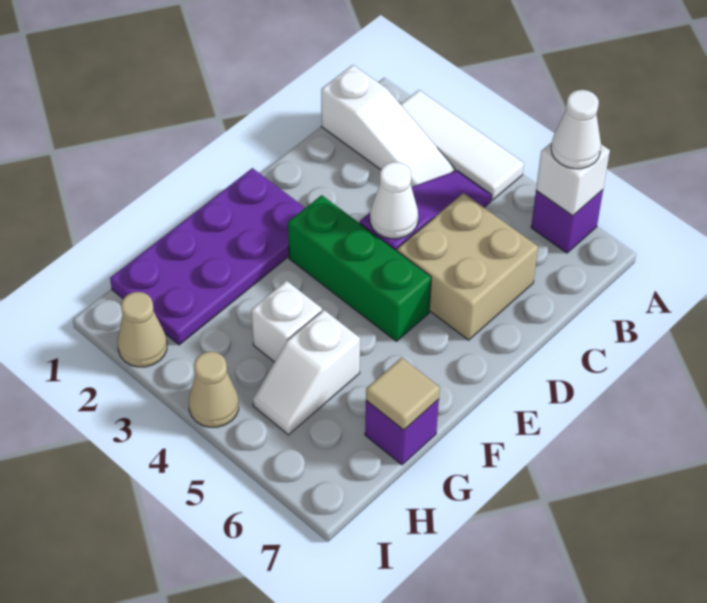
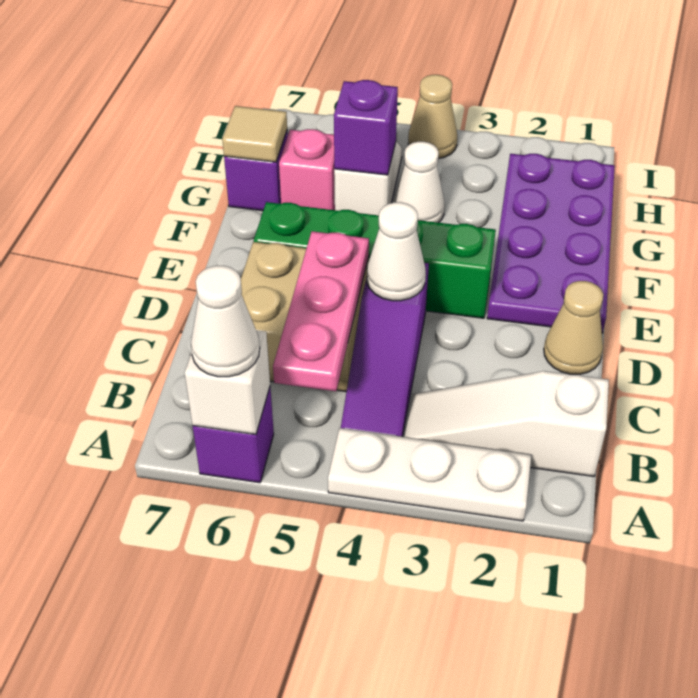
white 1x3 tile [401,90,524,200] -> white 1x3 plate [328,428,531,521]
none -> pink 1x3 plate [273,231,369,391]
green 1x3 brick [288,195,431,341] -> green 1x4 brick [254,202,496,318]
white 1x1 brick [251,281,322,362] -> white 1x1 cone [393,142,445,223]
none -> purple 1x1 brick [334,80,398,175]
none -> pink 1x1 brick [279,129,335,210]
tan 1x1 cone [118,292,167,367] -> tan 1x1 cone moved to [544,281,603,374]

